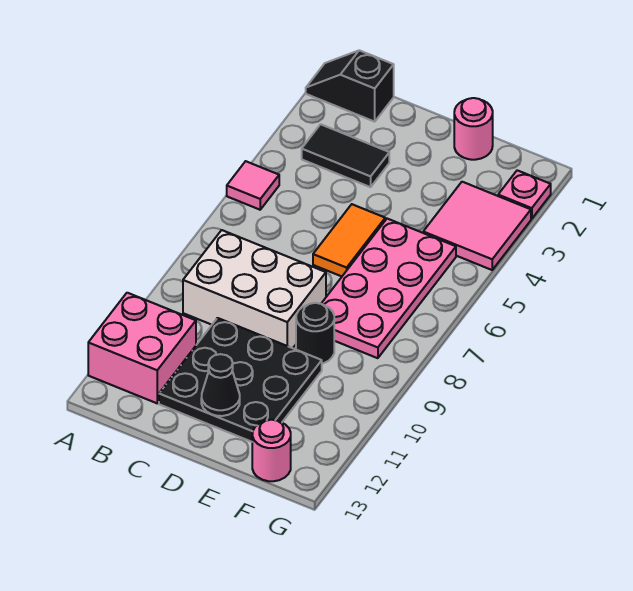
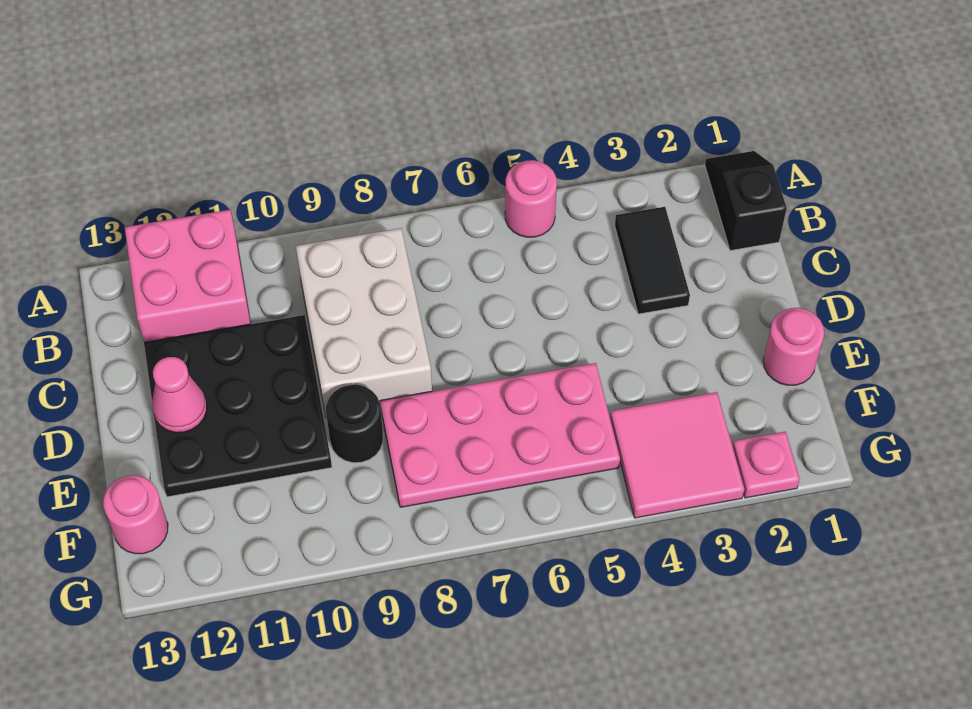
pink 1x1 tile [227,161,279,210] -> pink 1x1 round brick [505,160,557,237]
orange 1x2 tile [313,204,385,276] -> none
black 1x1 cone [201,354,240,416] -> pink 1x1 cone [152,357,207,433]

